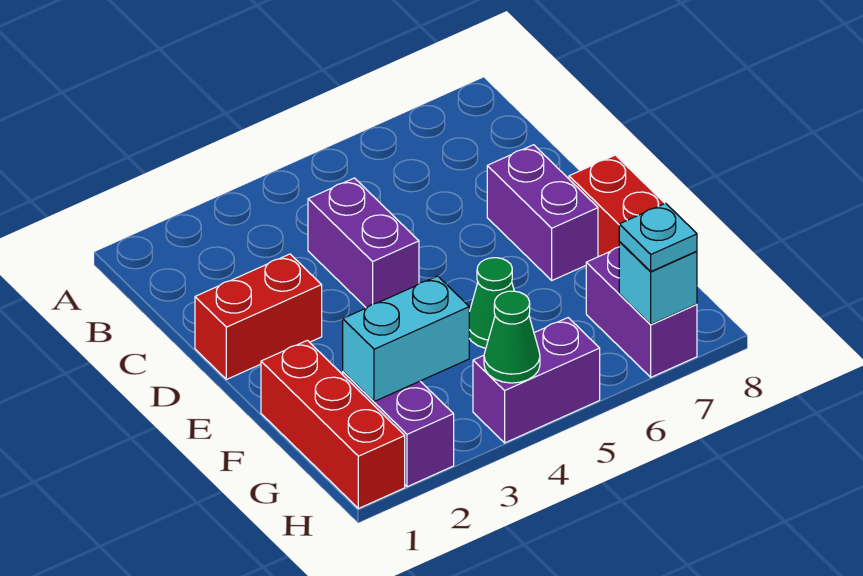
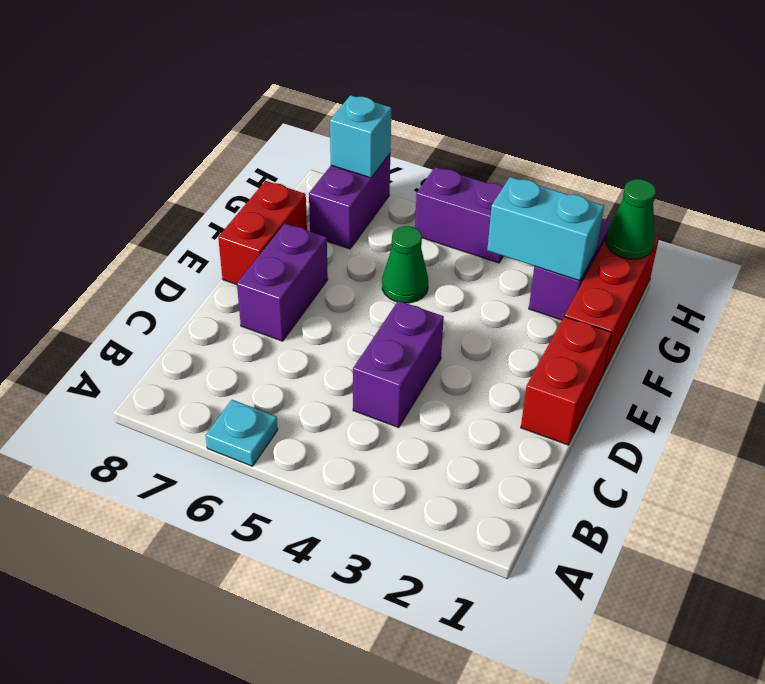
red 1x2 brick [195,254,322,379] -> red 1x2 brick turned to [521,317,611,445]
green 1x1 cone [484,291,540,383] -> green 1x1 cone moved to [606,179,656,259]
cyan 1x1 plate [619,203,697,272] -> cyan 1x1 plate moved to [206,400,278,466]

